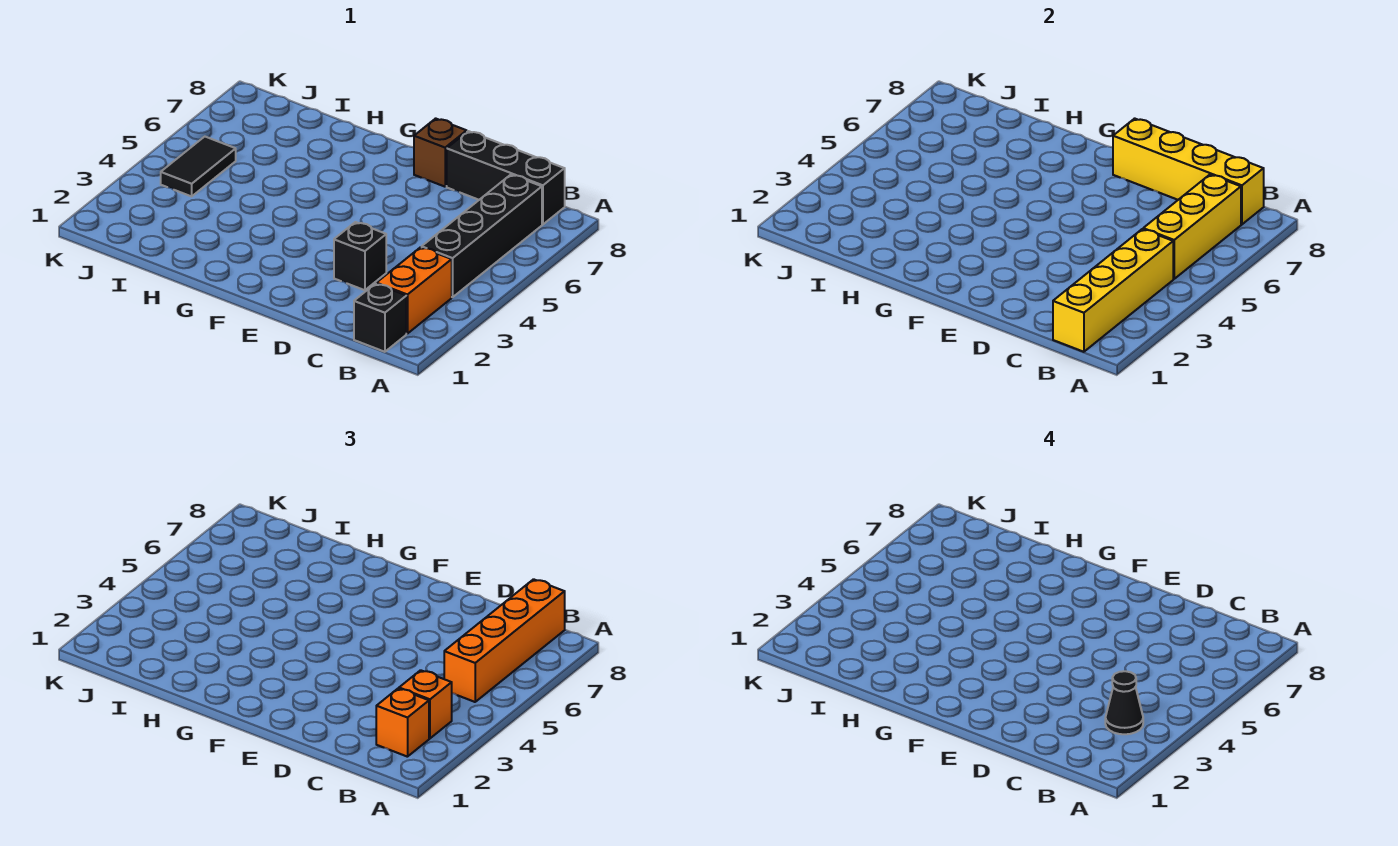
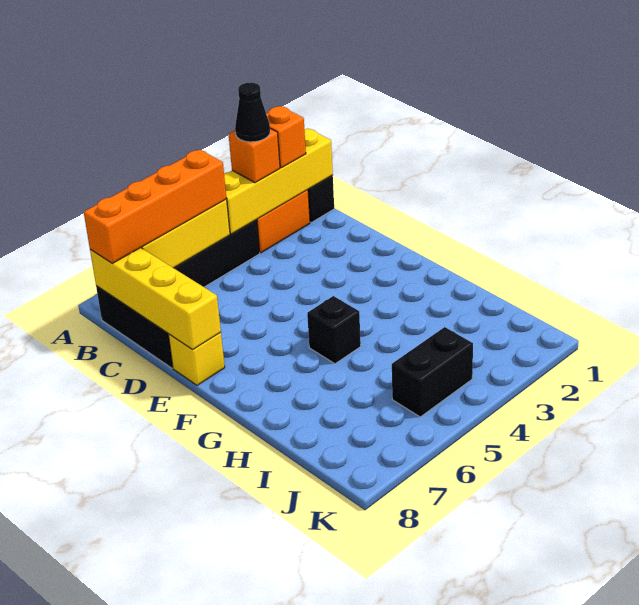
black 1x1 brick [334,222,386,290] -> black 1x1 brick moved to [307,296,361,364]
brown 1x1 brick [414,118,467,187] -> yellow 1x1 brick [168,332,225,385]
black 1x2 tile [161,137,236,196] -> black 1x2 brick [392,327,473,417]

